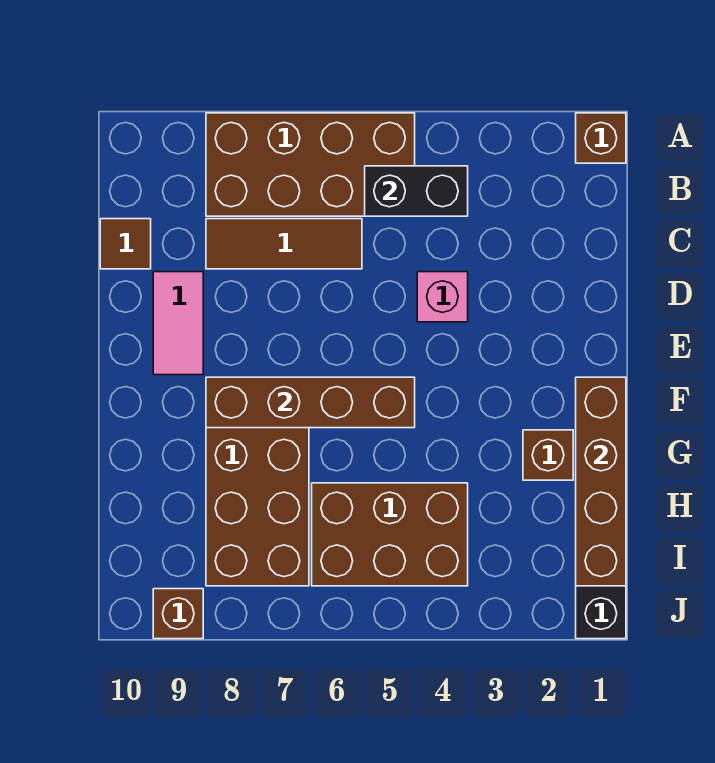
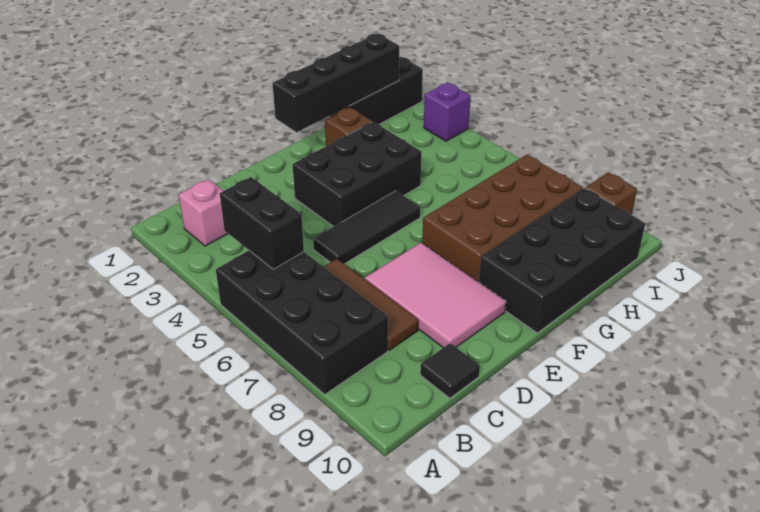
brown 1x1 brick [576,113,626,163] -> none
brown 2x4 brick [206,113,415,216] -> black 2x4 brick [216,251,388,394]
brown 1x1 tile [100,219,151,269] -> black 1x1 tile [420,343,480,398]
pink 1x1 brick [417,272,468,322] -> pink 1x1 brick moved to [179,179,228,246]
none -> black 1x3 tile [313,191,420,264]
pink 1x2 tile [153,272,203,375] -> pink 2x3 tile [365,243,506,348]
none -> black 2x3 brick [293,122,422,226]
brown 1x4 brick [576,377,626,586] -> black 1x4 brick [272,34,399,132]
brown 1x4 brick [206,377,415,428] -> none
none -> black 2x4 brick [479,188,645,333]
brown 2x3 brick [312,483,468,586] -> none
none -> purple 1x1 brick [424,83,471,141]

